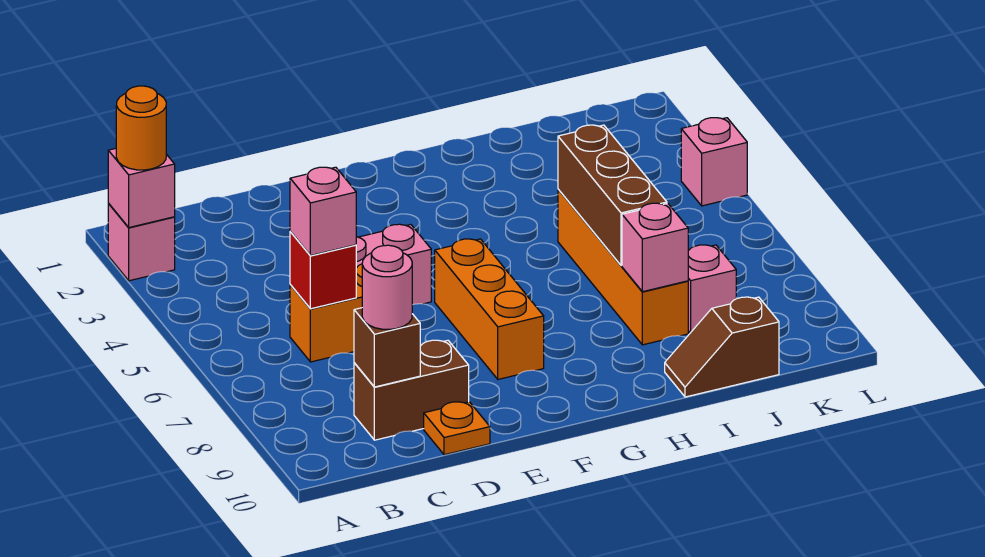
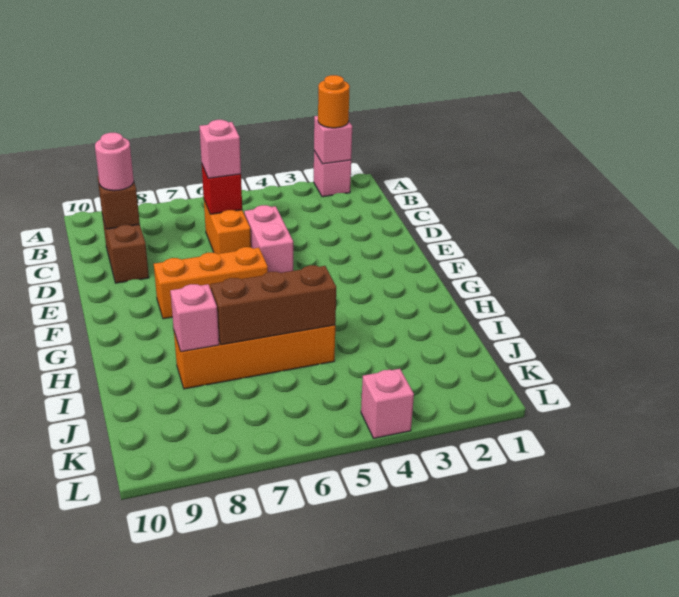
orange 1x1 plate [424,402,490,455] -> none
brown 1x2 slope [665,297,779,397] -> none
pink 1x1 brick [688,245,736,333] -> none

